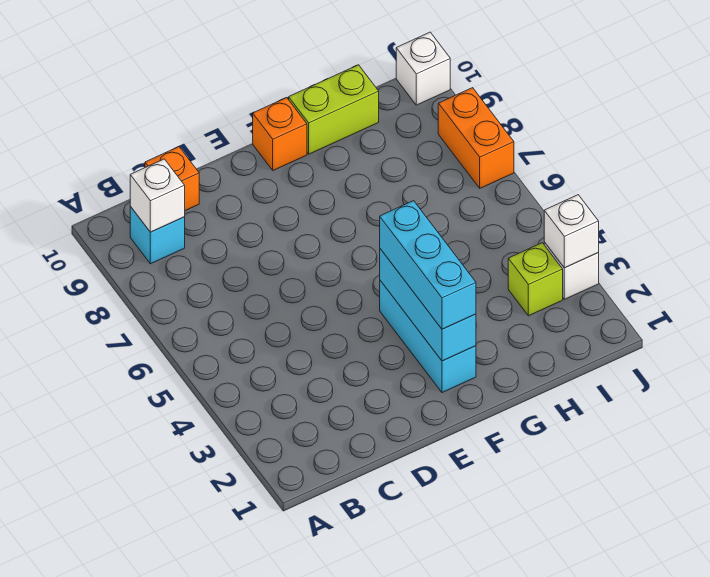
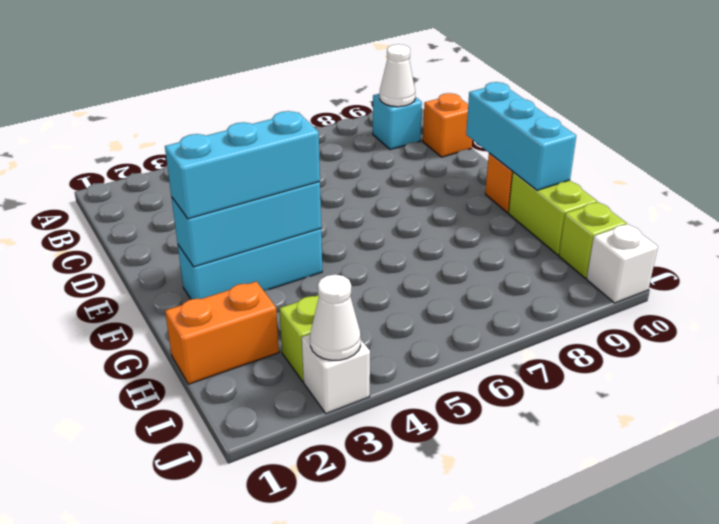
white 1x1 brick [130,159,185,232] -> white 1x1 cone [380,44,415,107]
none -> cyan 1x3 brick [466,82,576,190]
none -> lime 1x1 brick [559,202,627,278]
white 1x1 brick [544,195,599,268] -> white 1x1 cone [310,274,361,360]
orange 1x2 brick [438,88,514,188] -> orange 1x2 brick moved to [165,281,279,384]

